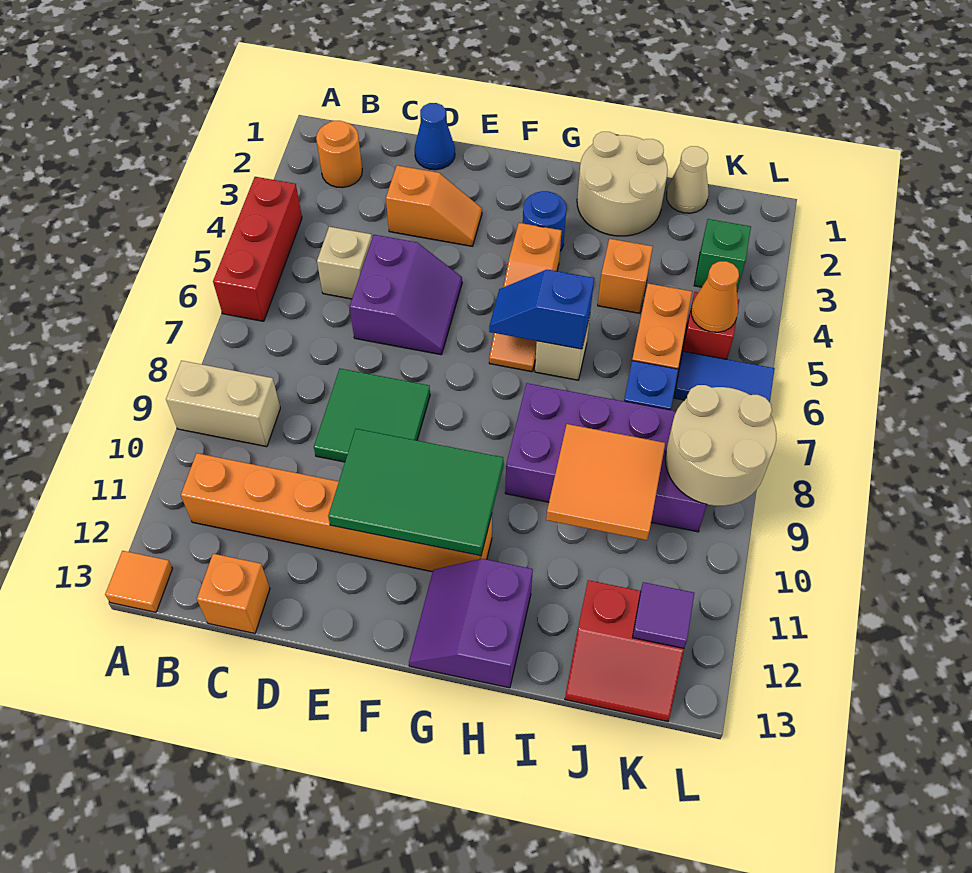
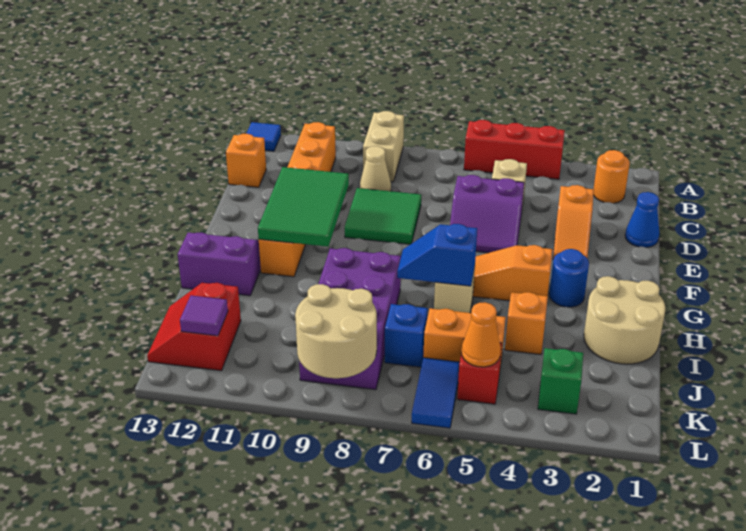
orange 1x1 tile [105,551,173,612] -> blue 1x1 tile [246,122,281,151]
blue 1x2 slope [489,270,594,349] -> blue 1x2 slope turned to [397,224,477,286]
orange 2x2 tile [546,424,665,540] -> none
tan 1x1 cone [667,146,709,213] -> tan 1x1 cone moved to [360,146,391,191]

